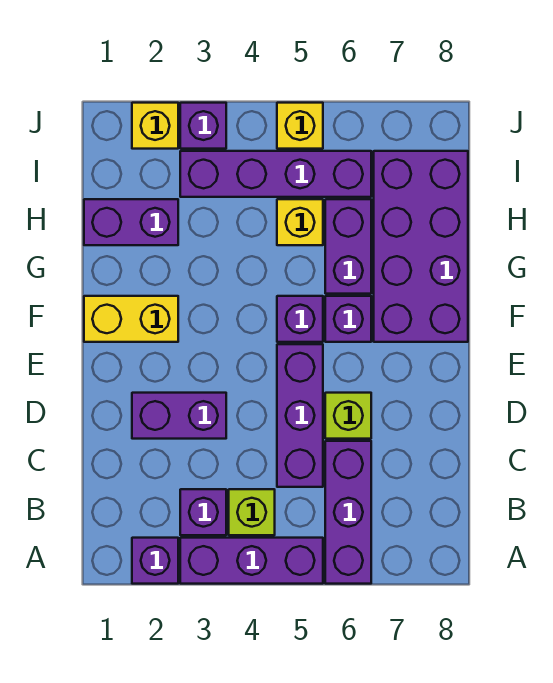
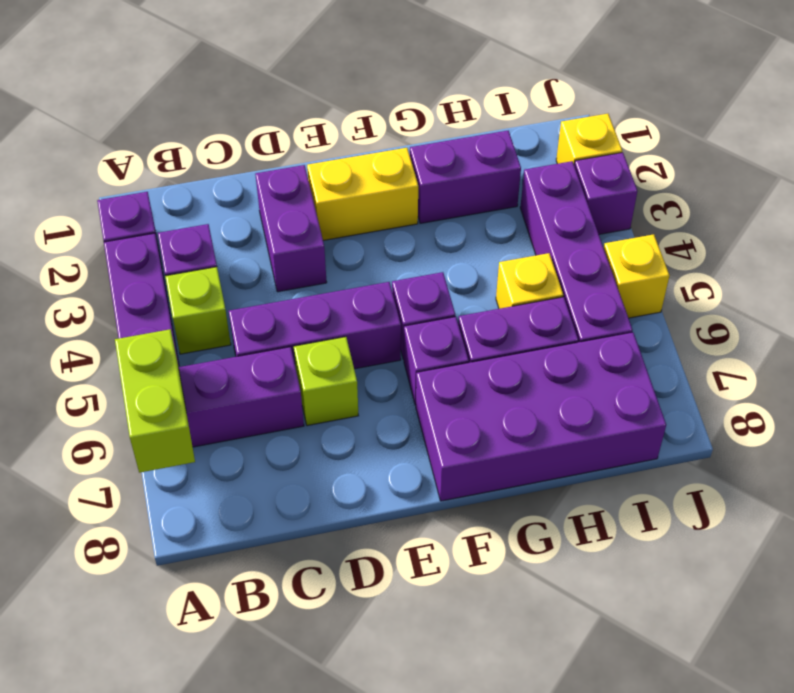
none -> lime 1x2 brick [115,329,195,473]
yellow 1x2 brick [84,296,178,342] -> yellow 1x2 brick turned to [307,148,418,240]
purple 1x2 brick [84,199,178,245] -> purple 1x2 brick turned to [410,131,521,223]

